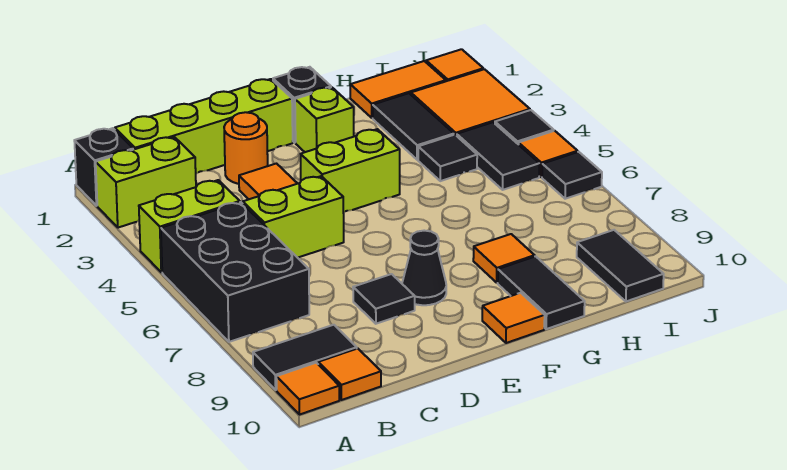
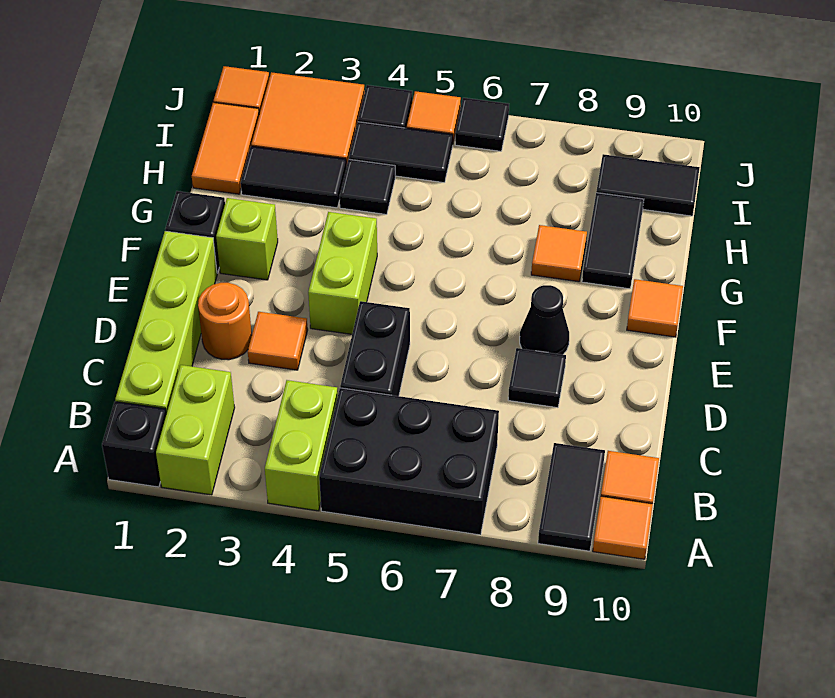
lime 1x2 brick [242,176,344,258] -> black 1x2 brick [340,301,410,396]
black 1x2 tile [498,256,585,329] -> black 1x2 tile turned to [582,193,644,289]

